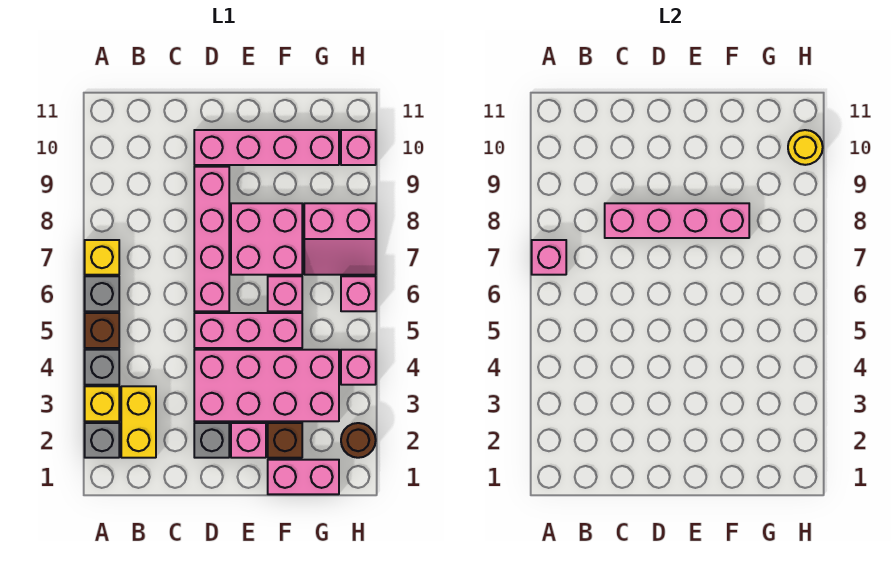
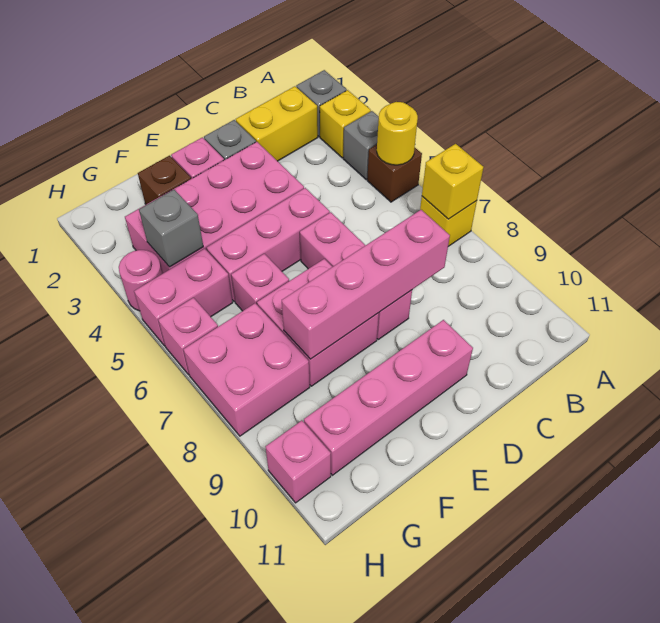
grey 1x1 brick [85,276,119,311] -> grey 1x1 brick moved to [139,190,203,267]
pink 1x1 brick [532,240,566,275] -> yellow 1x1 brick [422,144,483,219]
yellow 1x2 brick [121,386,156,458] -> yellow 1x2 brick turned to [236,86,318,161]
pink 1x4 brick [194,167,229,311] -> pink 1x3 brick [300,212,412,339]
pink 1x2 brick [268,460,339,494] -> pink 1x2 brick moved to [134,248,233,346]
pink 2x2 slope [304,203,376,275] -> pink 2x2 brick [183,303,310,436]
brown 1x1 round brick [341,423,376,458] -> none
pink 1x1 brick [341,350,376,385] -> pink 1x1 round brick [119,250,163,311]
yellow 1x1 round brick [788,130,823,165] -> yellow 1x1 round brick moved to [377,102,418,165]

